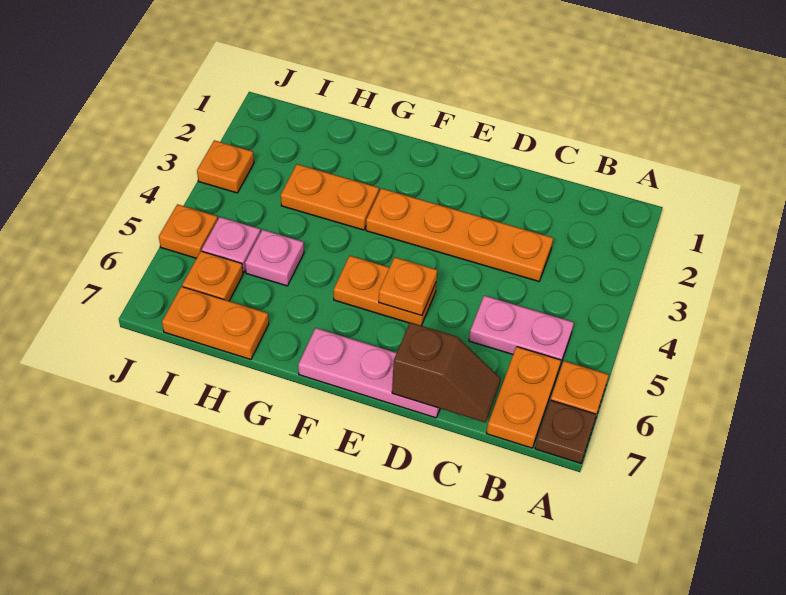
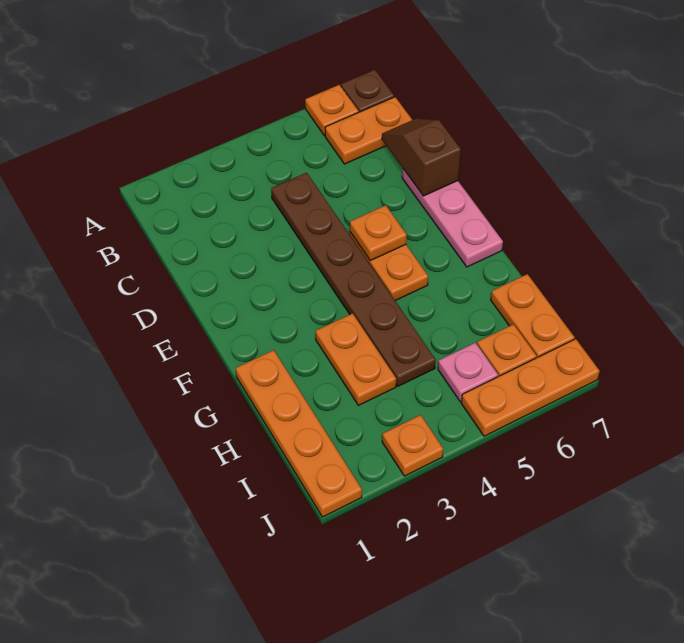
pink 1x2 plate [469,296,574,366] -> none
orange 1x4 plate [366,188,553,281] -> orange 1x4 plate moved to [236,350,362,517]
none -> brown 1x6 plate [271,173,436,386]
pink 1x1 plate [245,230,304,286] -> none
orange 1x1 plate [159,204,218,258] -> orange 1x3 plate [461,339,600,436]

